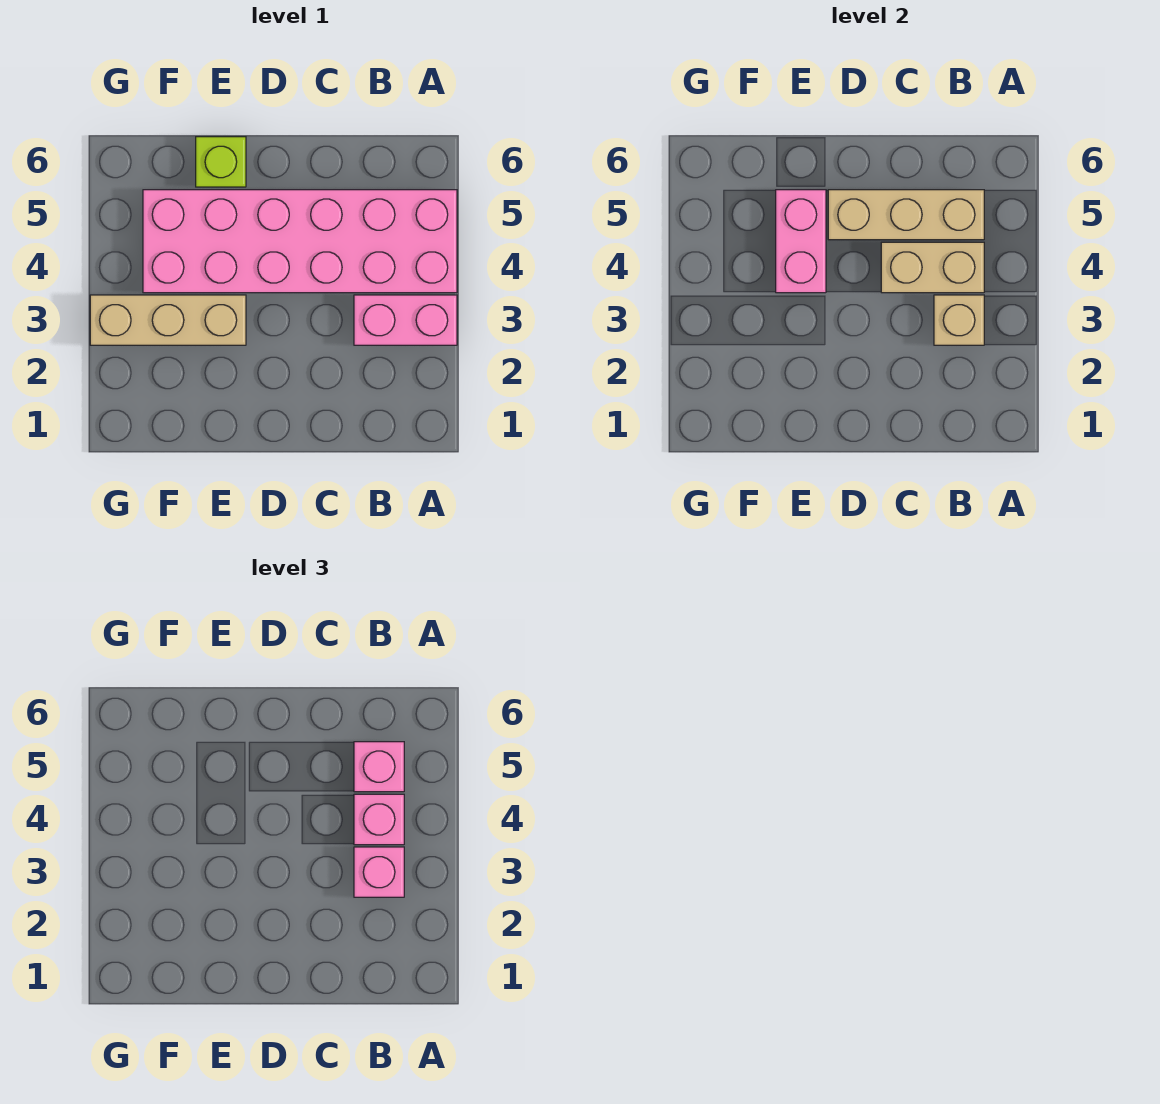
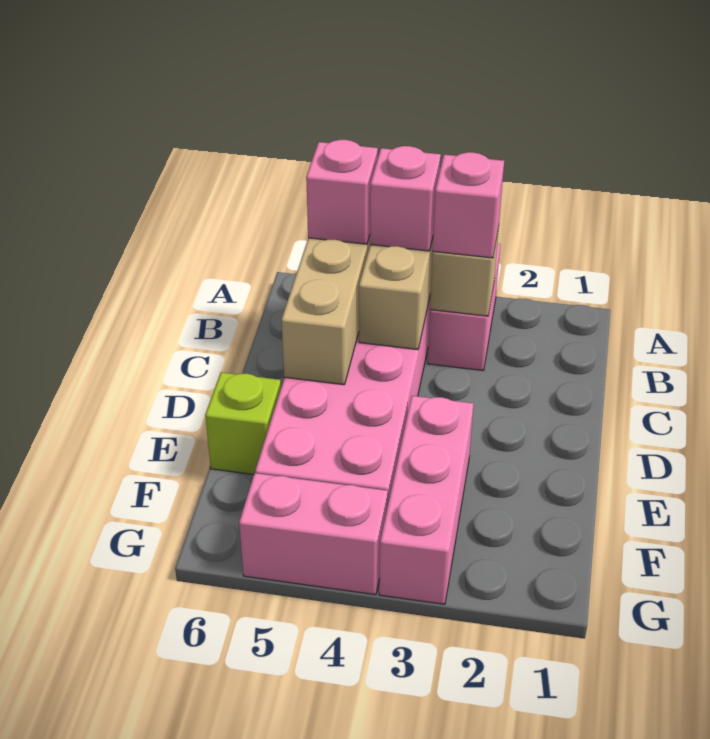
tan 1x3 brick [90,295,246,345] -> pink 1x3 brick [379,396,474,604]
pink 1x2 brick [776,190,826,293] -> pink 1x2 brick moved to [239,473,388,595]

